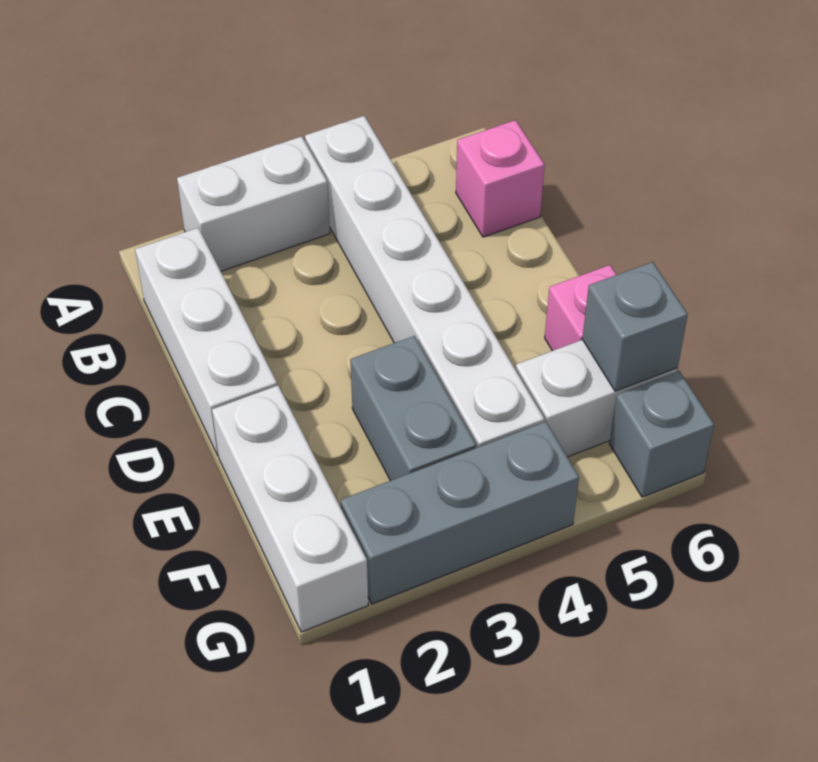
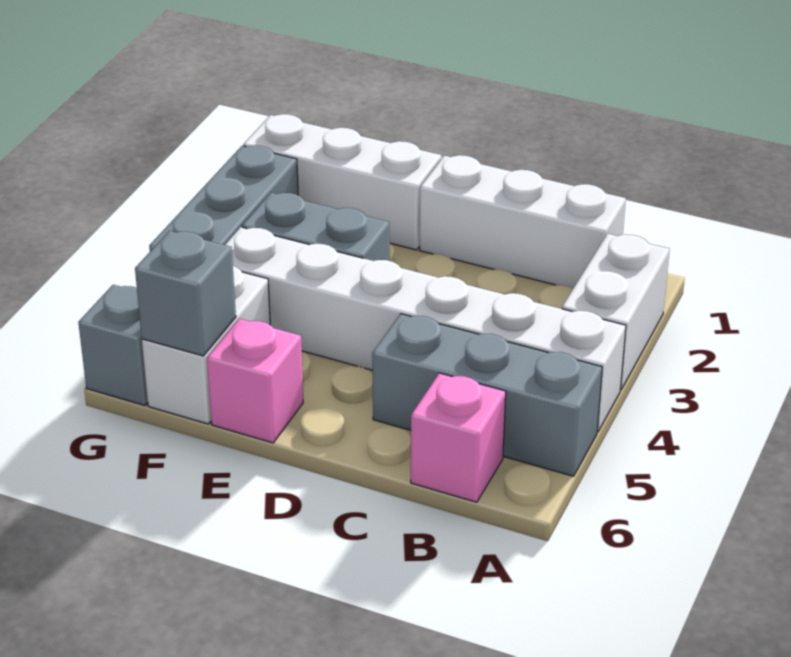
none -> grey 1x3 brick [372,314,602,476]

